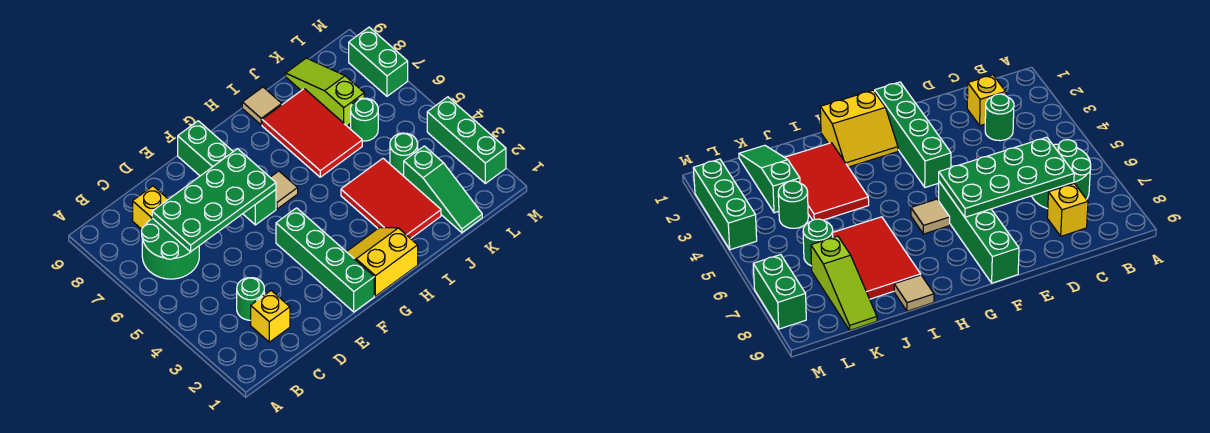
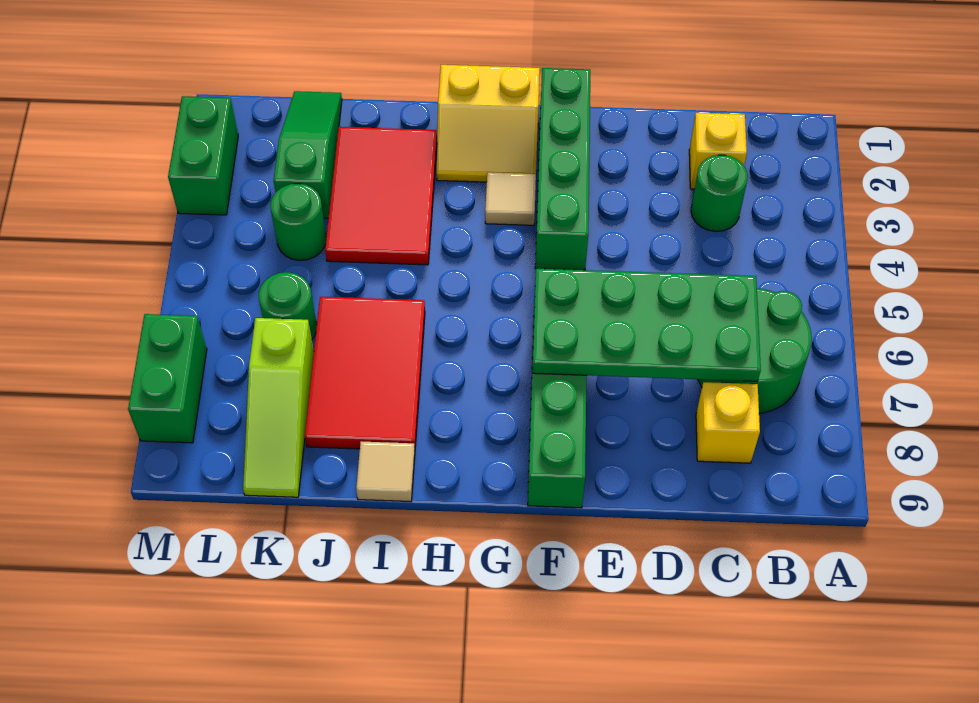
tan 1x1 tile [270,171,298,209] -> tan 1x1 tile moved to [485,172,536,225]
green 1x3 brick [427,97,506,183] -> green 1x2 brick [168,96,238,215]

